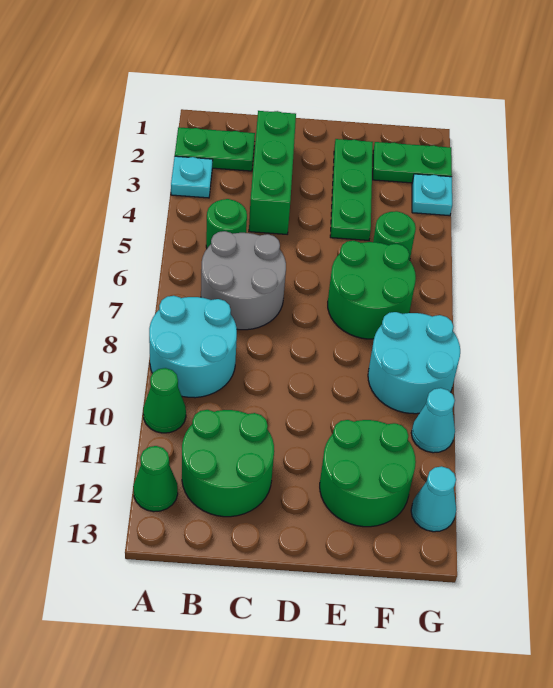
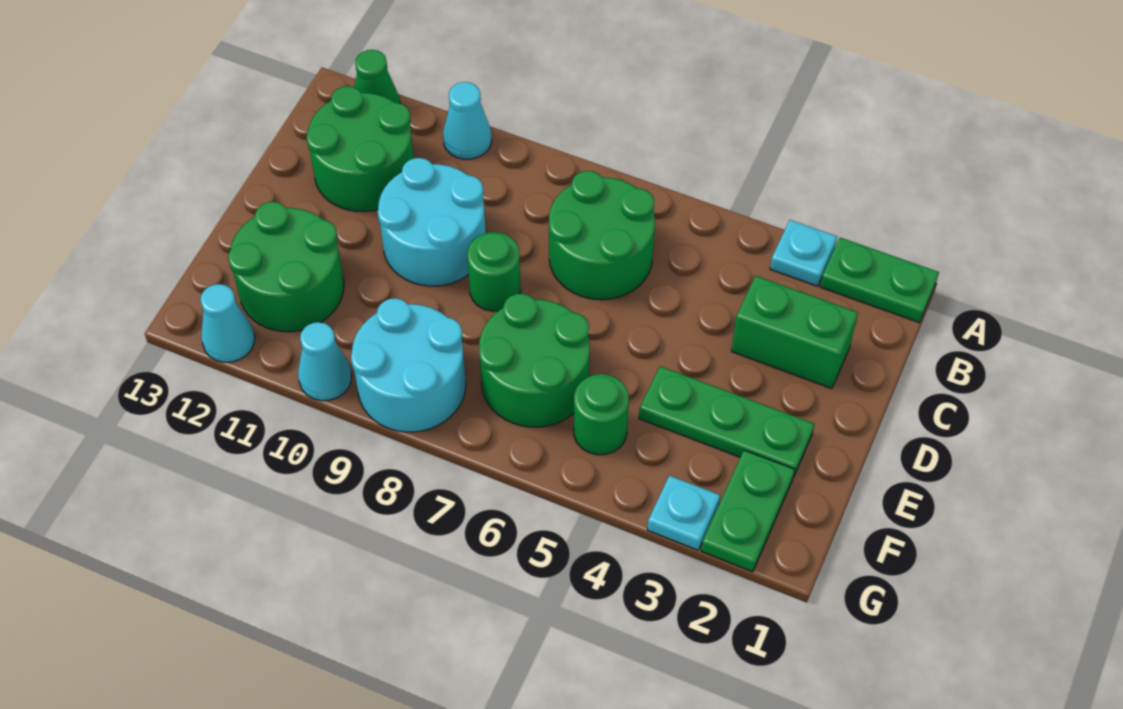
green 1x2 plate [175,127,255,171] -> green 1x2 plate turned to [820,238,939,323]
cyan 2x2 round brick [149,296,237,398] -> cyan 2x2 round brick moved to [378,158,486,286]
green 1x1 cone [143,368,186,433] -> cyan 1x1 cone [443,82,492,159]
green 1x1 round brick [206,199,247,248] -> green 1x1 round brick moved to [467,232,521,311]
grey 2x2 round brick [201,231,286,330] -> green 2x2 round brick [549,171,655,300]
green 1x3 brick [249,111,296,234] -> green 1x2 brick [732,276,858,389]

